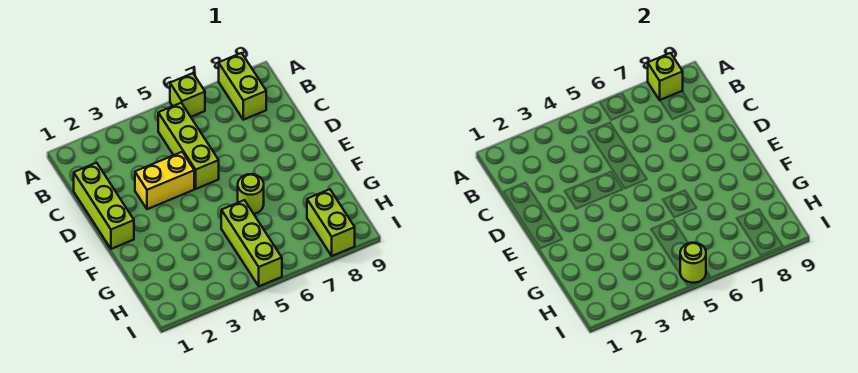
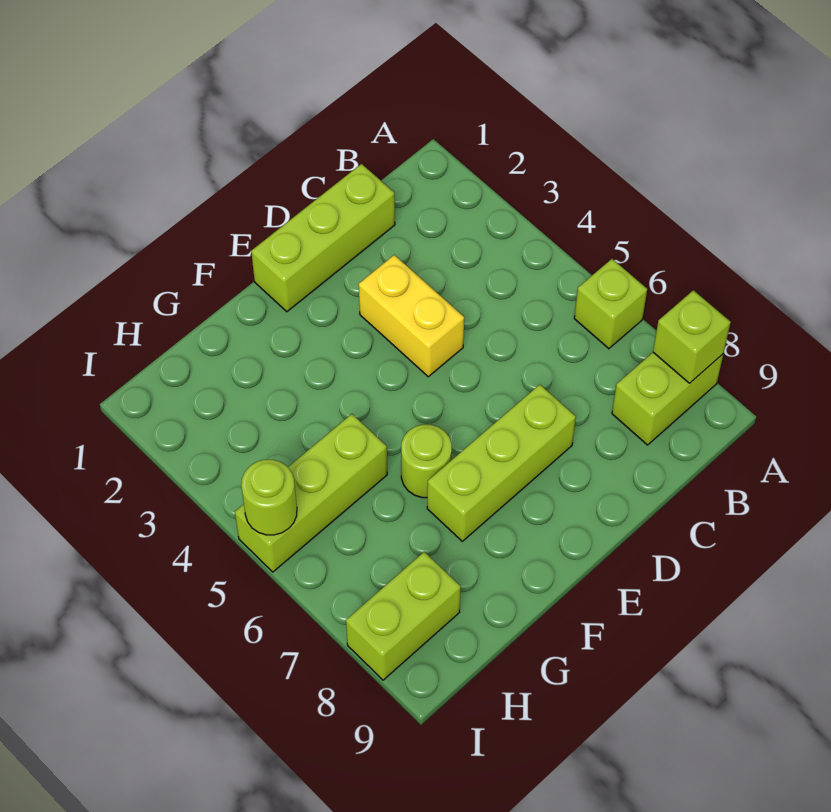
lime 1x3 brick [158,103,219,189] -> lime 1x3 brick moved to [427,385,576,541]

